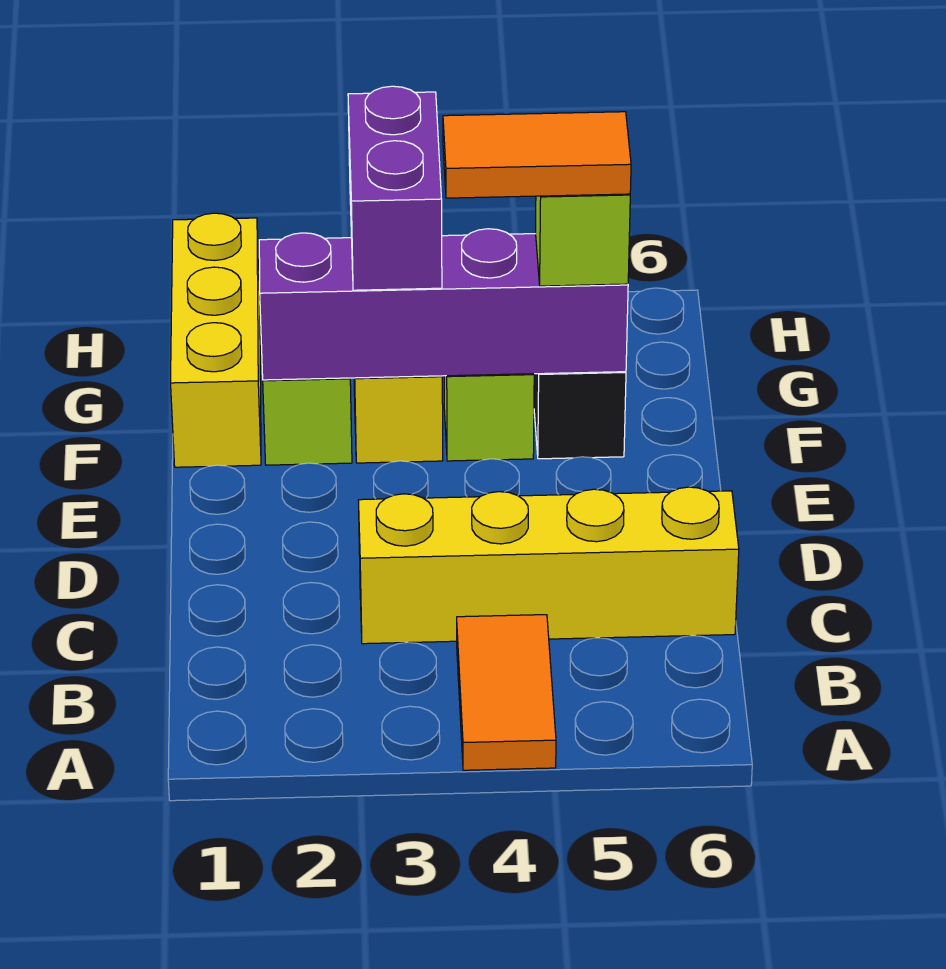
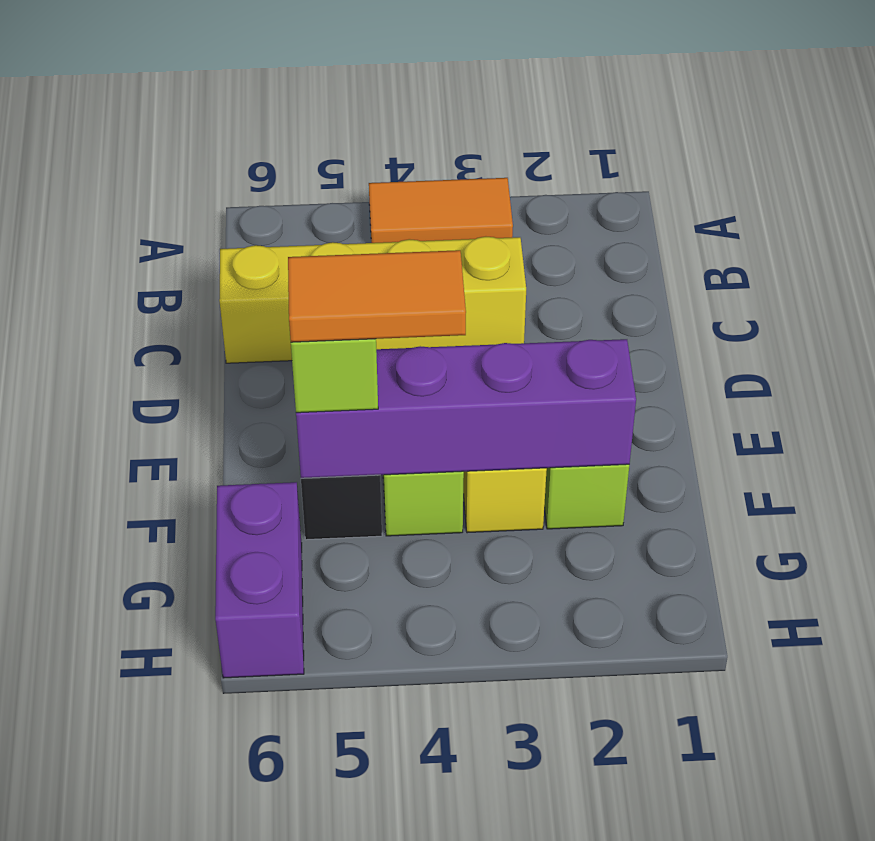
orange 1x2 tile [457,615,556,770] -> orange 1x2 tile turned to [369,178,513,243]
yellow 1x3 brick [171,213,261,467] -> none
purple 1x2 brick [348,86,442,290] -> purple 1x2 brick moved to [215,482,304,678]

